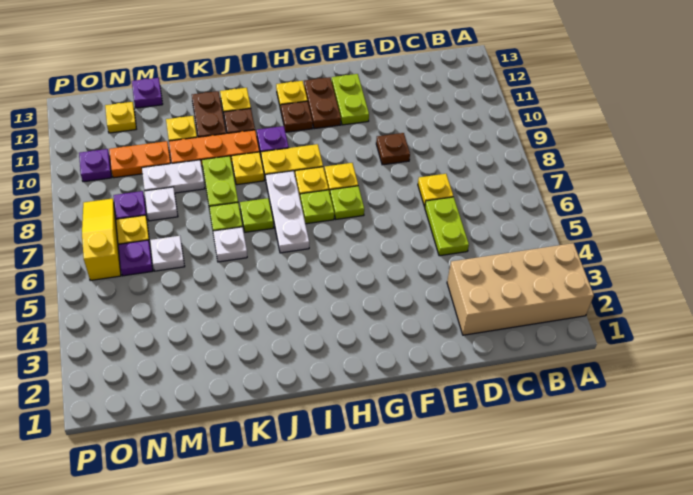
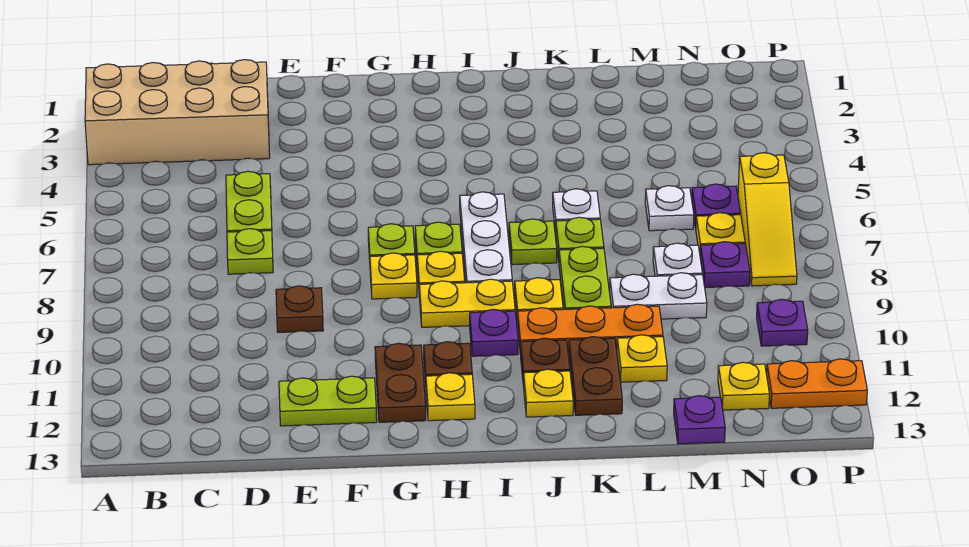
yellow 1x1 plate [418,174,453,207] -> lime 1x1 plate [227,229,273,274]
lime 1x2 plate [332,74,369,125] -> lime 1x2 plate turned to [279,376,377,426]
orange 1x2 plate [109,141,170,178] -> orange 1x2 plate moved to [767,359,867,408]

